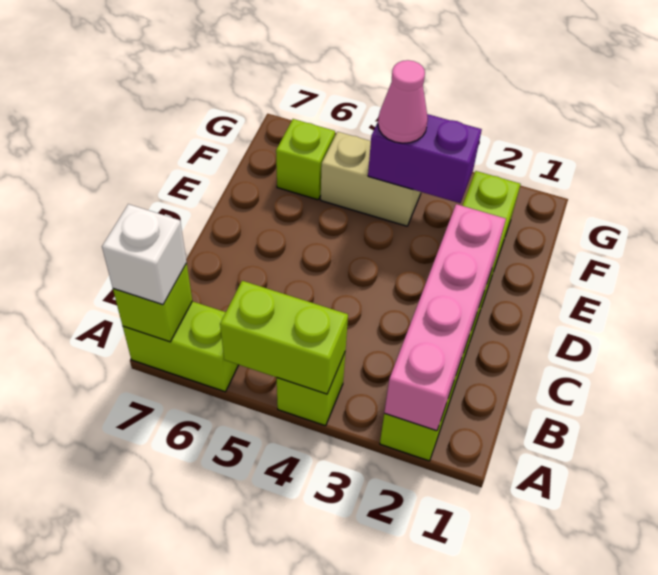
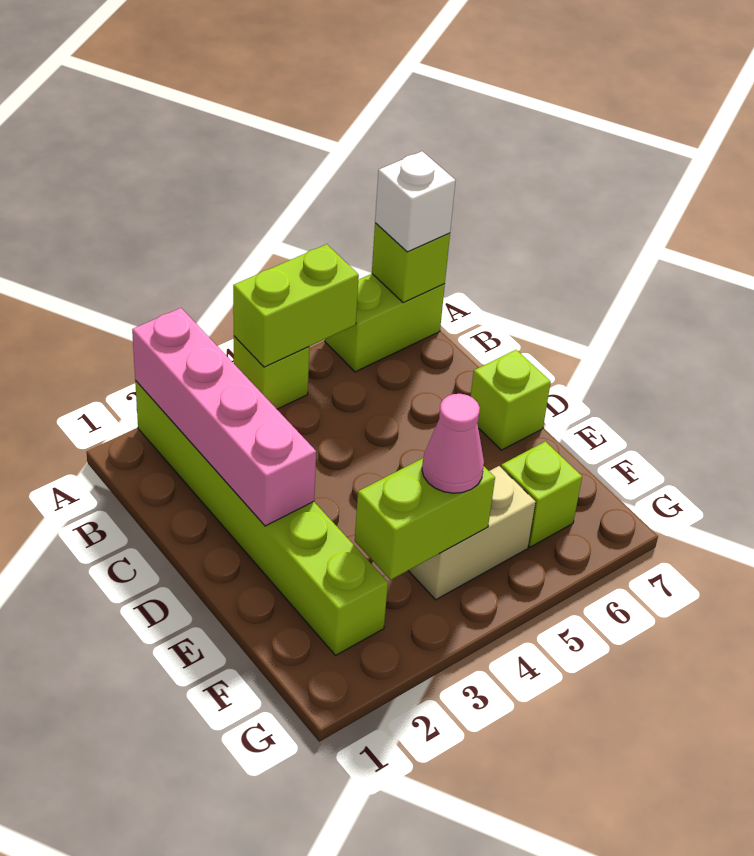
none -> lime 1x1 brick [471,350,551,450]
purple 1x2 brick [368,114,482,203] -> lime 1x2 brick [355,458,495,580]

